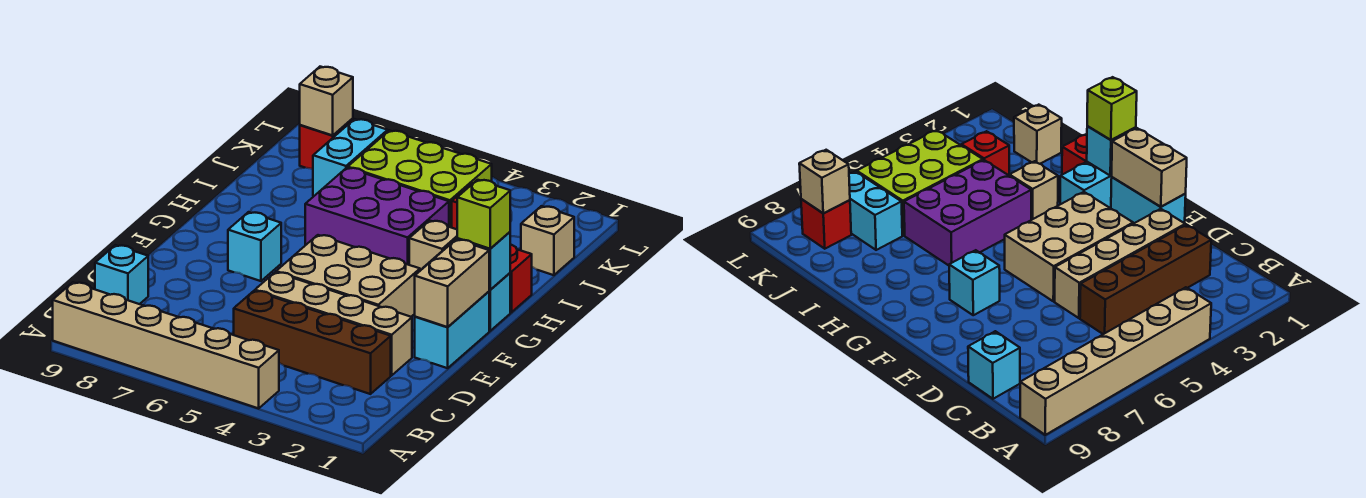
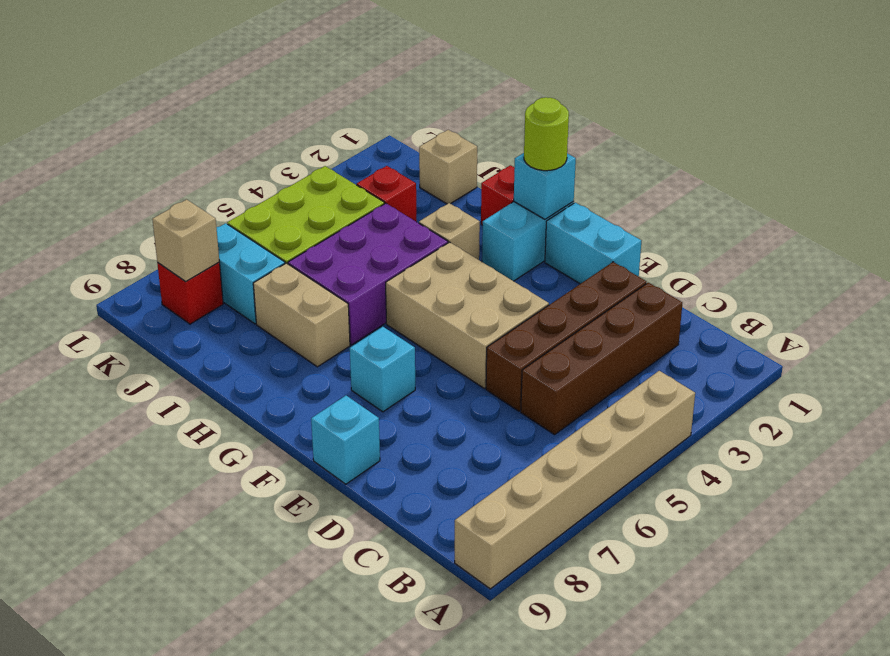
cyan 1x1 brick [95,245,148,304] -> cyan 1x1 brick moved to [311,396,380,484]
tan 1x4 brick [255,272,412,375] -> brown 1x4 brick [486,262,646,411]
tan 1x2 brick [415,239,489,327] -> tan 1x2 brick moved to [253,263,350,367]
tan 2x3 brick [276,235,420,317] -> tan 2x3 brick turned to [386,242,549,388]
lime 1x1 brick [457,180,510,249] -> lime 1x1 round brick [524,97,569,171]

